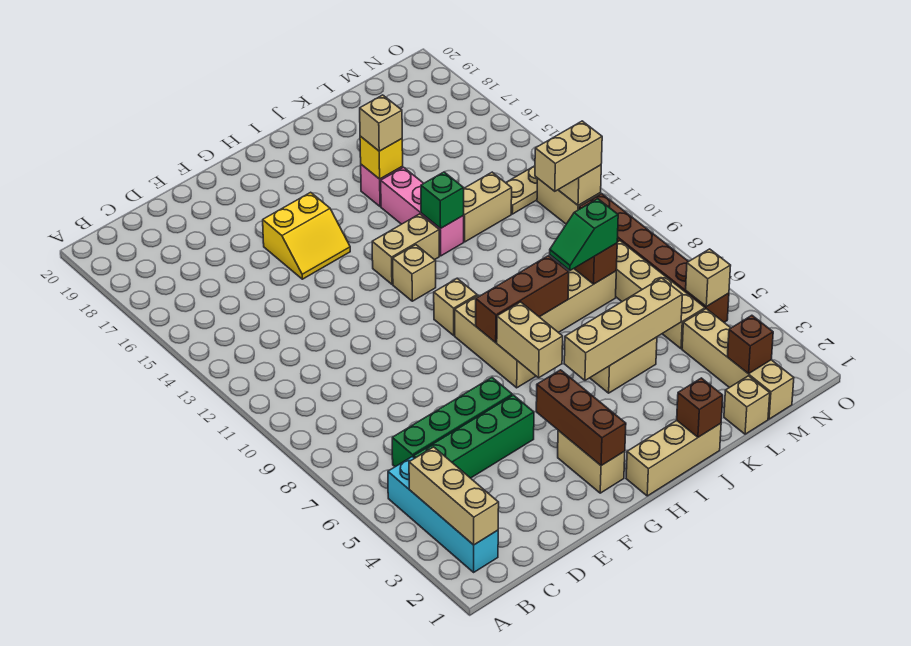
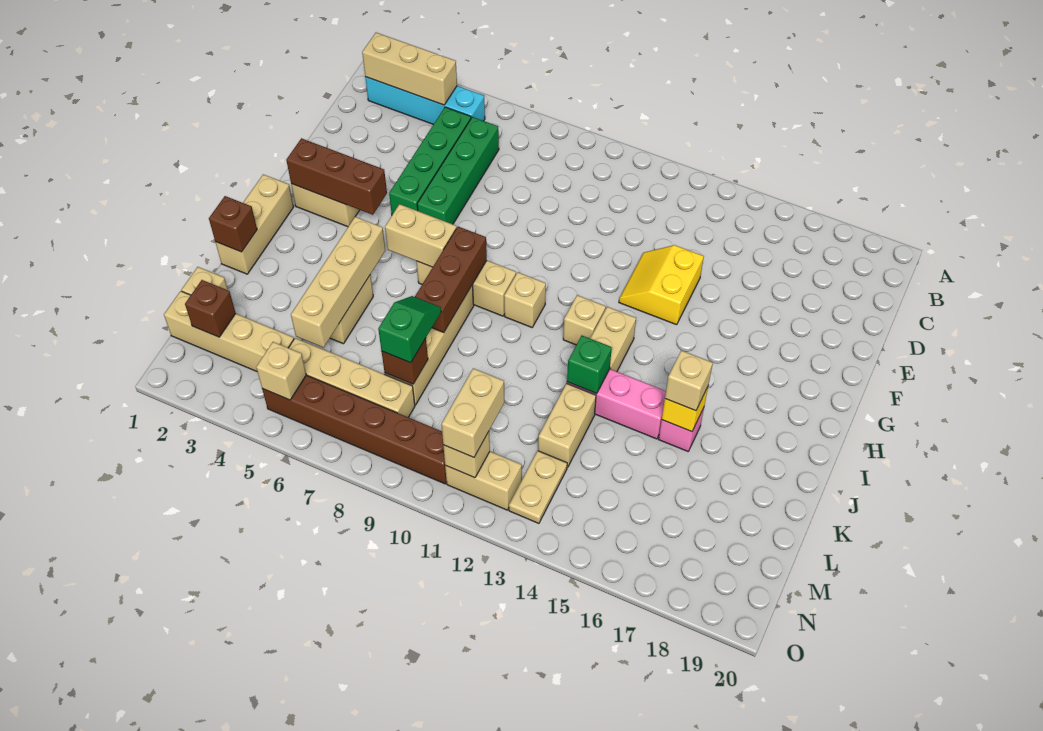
yellow 2x2 slope [263,192,350,279] -> yellow 2x2 slope moved to [619,245,704,325]

